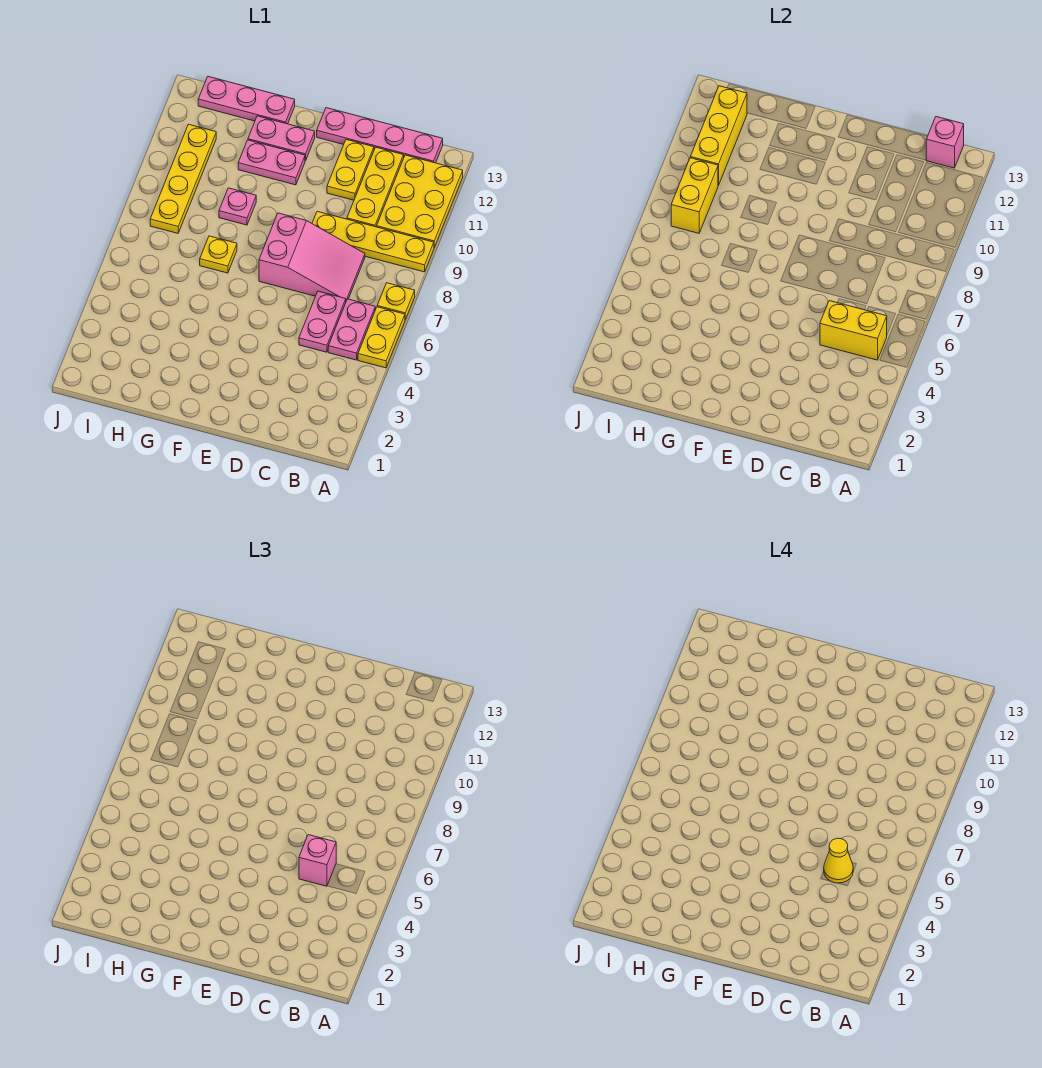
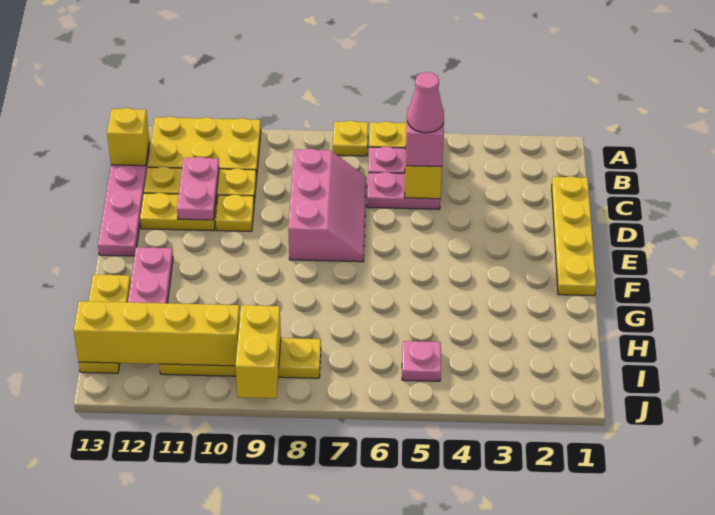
yellow 1x4 plate [312,211,434,272] -> yellow 1x4 plate moved to [552,176,596,296]
pink 1x1 brick [926,117,964,168] -> yellow 1x1 brick [107,108,149,166]
yellow 1x1 cone [824,838,853,883] -> pink 1x1 cone [407,72,444,133]
pink 2x3 slope [259,213,365,300] -> pink 2x3 slope turned to [288,149,366,262]
pink 1x2 plate [238,140,305,185] -> pink 1x2 plate moved to [177,157,219,220]
yellow 1x1 plate [200,236,237,273] -> yellow 1x1 plate moved to [215,194,254,231]
pink 1x1 plate [219,188,256,225] -> pink 1x1 plate moved to [402,341,441,381]
pink 1x3 plate [198,77,295,124] -> yellow 1x3 plate [79,274,131,373]
yellow 1x2 brick [671,158,718,233] -> yellow 1x2 brick turned to [236,305,281,399]
yellow 1x3 brick [690,86,747,185] -> yellow 1x4 brick [74,301,240,366]

